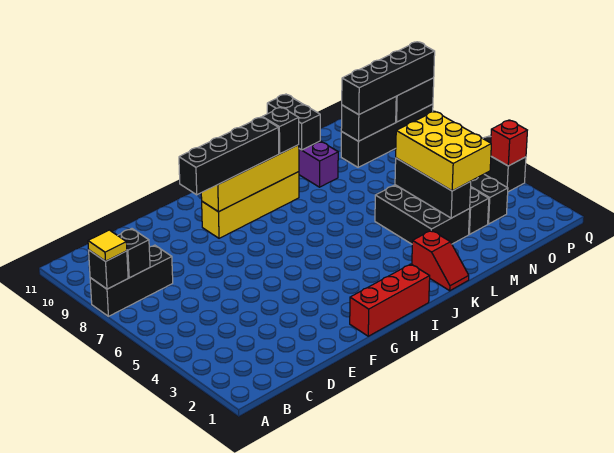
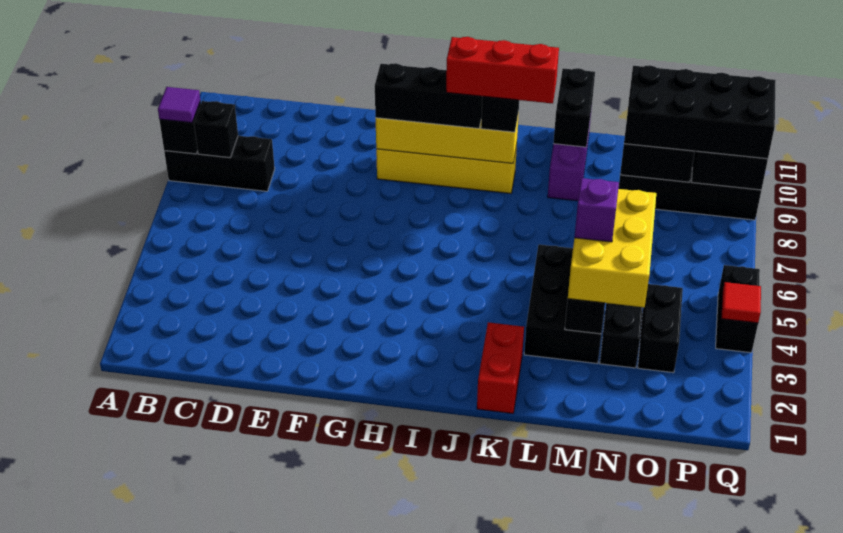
yellow 1x1 tile [88,230,127,261] -> purple 1x1 tile [158,87,200,123]
black 1x4 brick [179,117,279,195] -> black 1x3 brick [375,63,482,128]
red 1x3 brick [350,264,430,336] -> red 1x3 brick moved to [446,37,559,103]
red 1x2 slope [412,230,469,291] -> red 1x2 brick [477,322,524,414]
none -> purple 1x1 brick [574,178,619,242]
black 1x4 brick [342,42,435,115] -> black 2x4 brick [624,65,776,159]
red 1x1 brick [491,120,527,166] -> red 1x1 tile [721,282,761,323]

